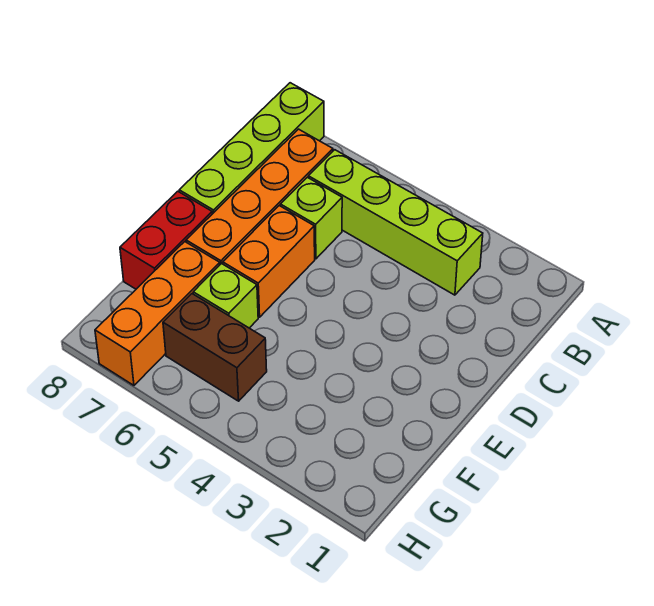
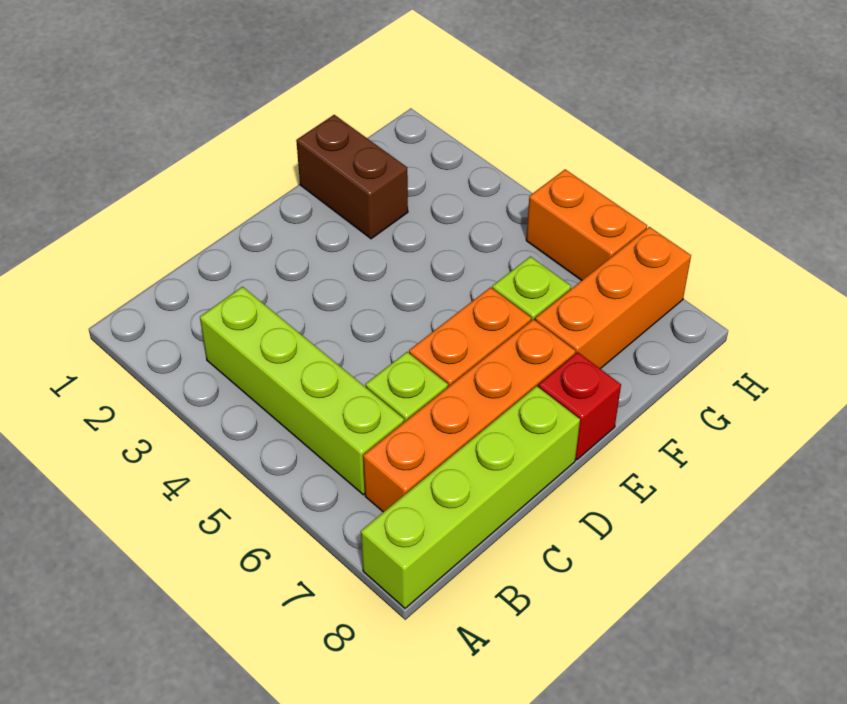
red 1x2 brick [120,191,212,289] -> red 1x1 brick [539,352,621,460]
brown 1x2 brick [163,294,267,401] -> brown 1x2 brick moved to [296,115,408,239]
none -> orange 1x2 brick [526,169,647,281]

